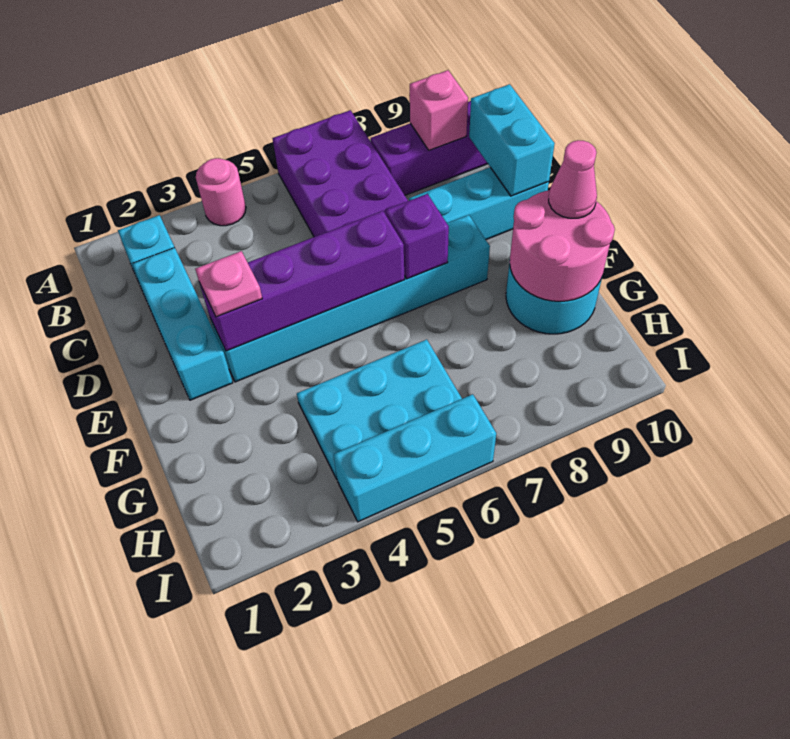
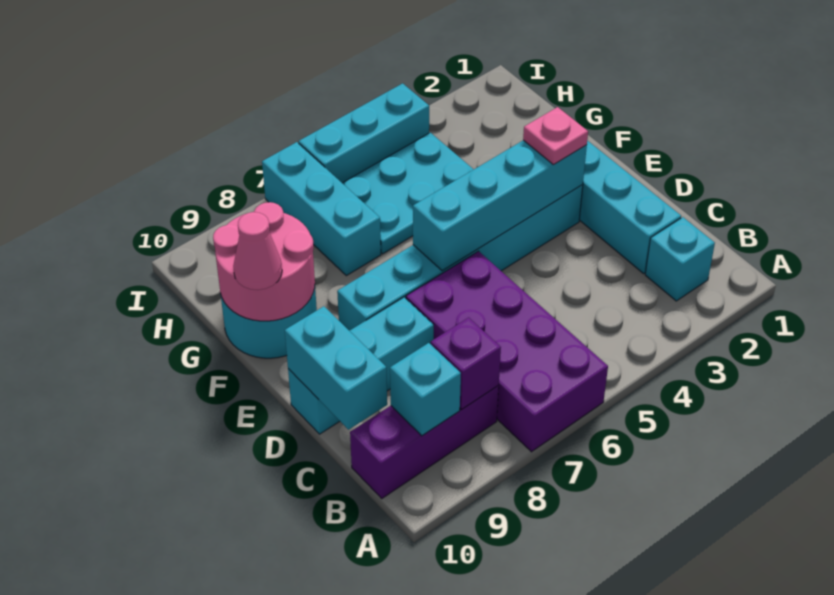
pink 1x1 round brick [196,158,246,226] -> none
pink 1x1 brick [410,70,468,150] -> cyan 1x1 brick [390,343,461,436]
purple 1x4 brick [200,211,405,351] -> cyan 1x4 brick [413,140,587,271]
purple 1x1 brick [385,194,449,279] -> purple 1x1 brick moved to [431,317,501,409]
none -> cyan 1x3 brick [262,142,381,276]

